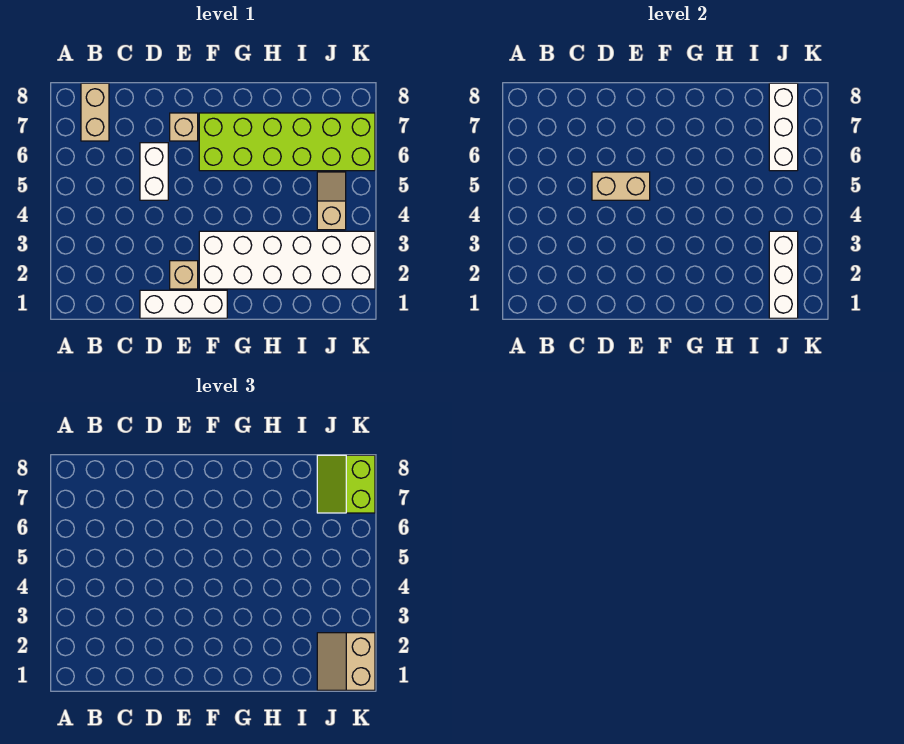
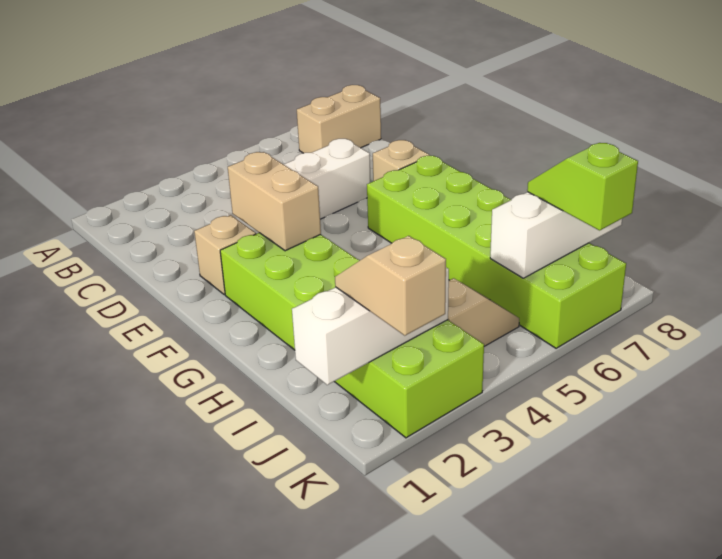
white 1x3 brick [140,290,227,318] -> none
tan 1x2 brick [592,172,650,200] -> tan 1x2 brick moved to [228,152,321,251]
white 2x6 brick [199,231,375,289] -> lime 2x6 brick [220,233,484,438]
tan 2x2 slope [317,633,375,690] -> tan 1x2 slope [335,236,446,336]
lime 2x2 slope [317,455,375,513] -> lime 1x2 slope [527,143,638,230]

